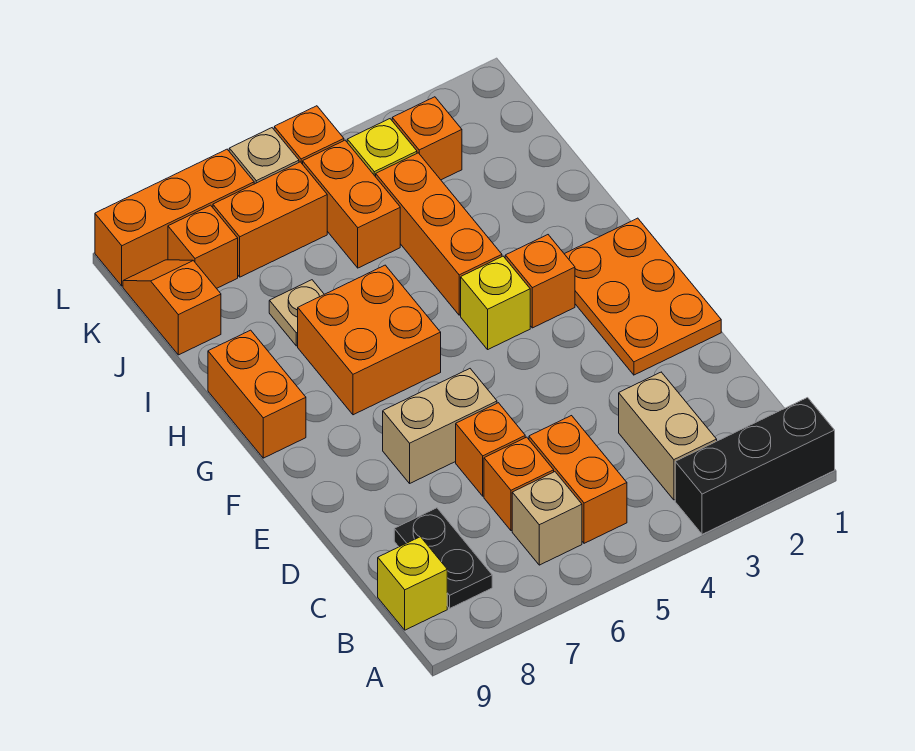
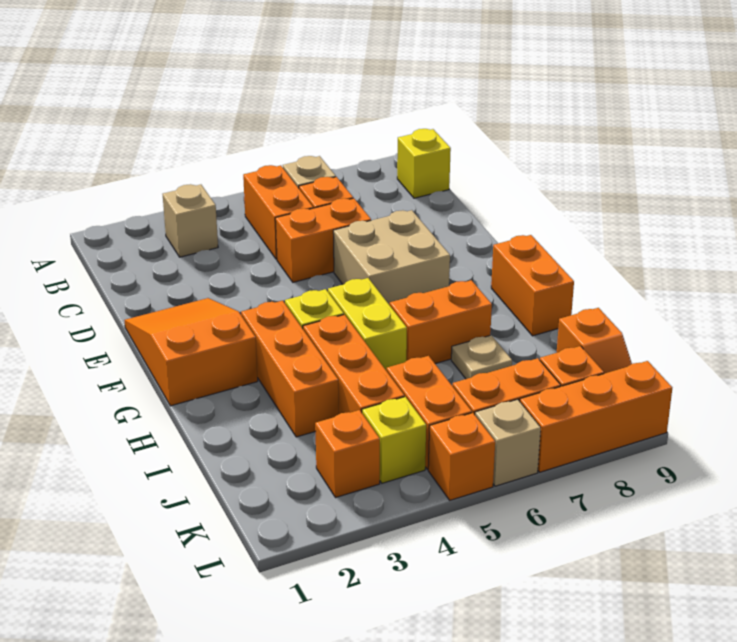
black 1x3 brick [675,398,835,534] -> none
tan 1x2 brick [619,372,717,500] -> tan 1x1 brick [163,184,218,257]
black 1x2 plate [394,508,492,608] -> none
orange 1x1 brick [456,403,525,496] -> orange 1x2 brick [275,198,371,282]
orange 2x3 plate [565,218,721,375] -> orange 2x3 slope [124,298,258,406]
tan 1x2 brick [383,369,497,483] -> tan 2x2 brick [333,210,450,305]
orange 1x1 brick [505,235,575,328] -> orange 1x3 brick [241,301,339,437]
none -> yellow 1x2 brick [328,278,407,371]
orange 2x2 brick [298,265,441,415] -> orange 1x2 brick [390,280,492,364]

